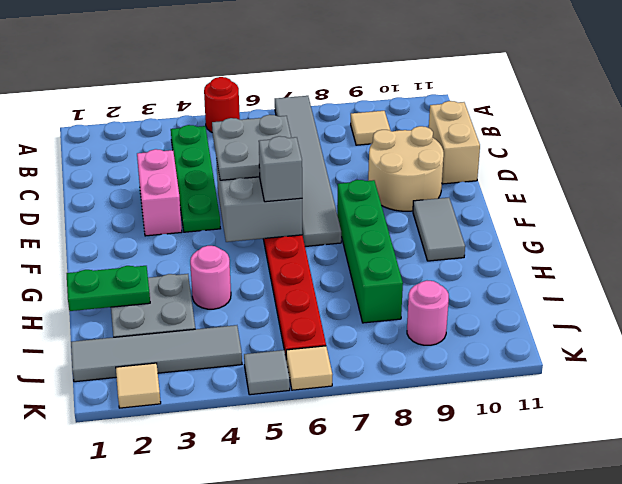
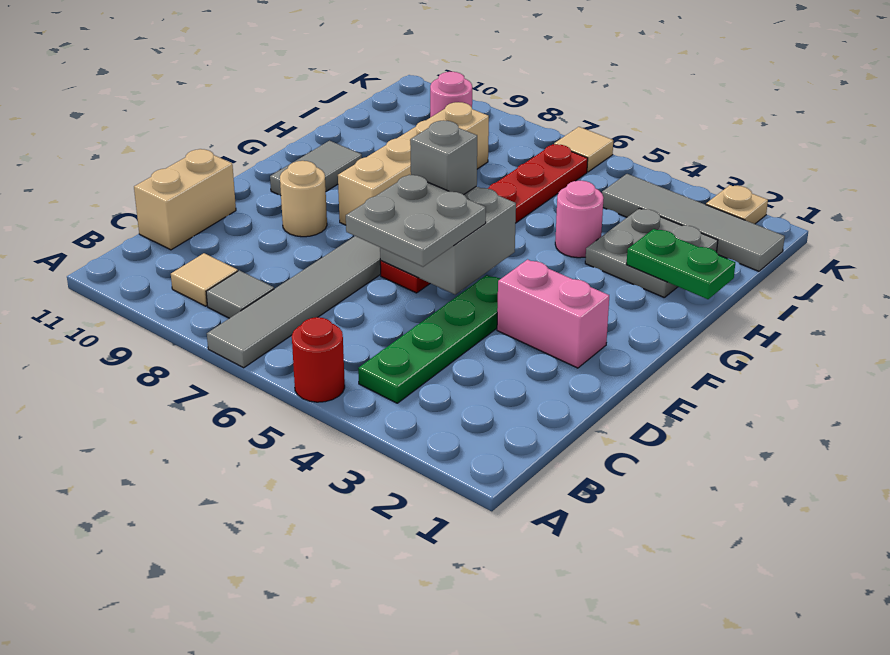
pink 1x2 brick [137,149,182,236] -> pink 1x2 brick turned to [497,260,609,368]
tan 2x2 round brick [368,126,444,211] -> tan 1x1 round brick [280,161,327,237]
green 1x4 brick [337,180,403,323] -> tan 1x4 brick [338,102,489,225]
tan 1x1 tile [116,363,161,408] -> tan 1x1 plate [706,185,768,224]
grey 1x1 tile [244,350,290,395] -> grey 1x1 tile moved to [206,270,274,318]

